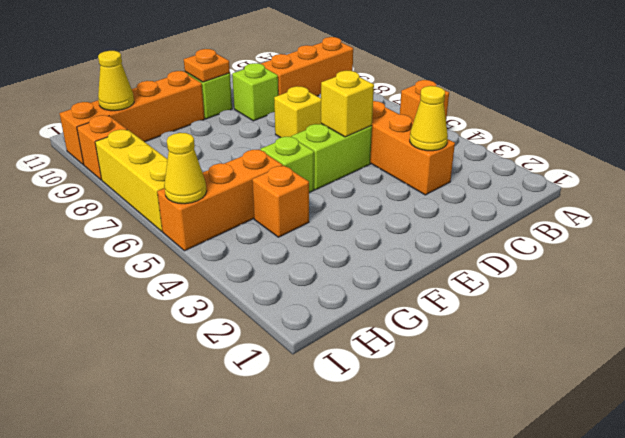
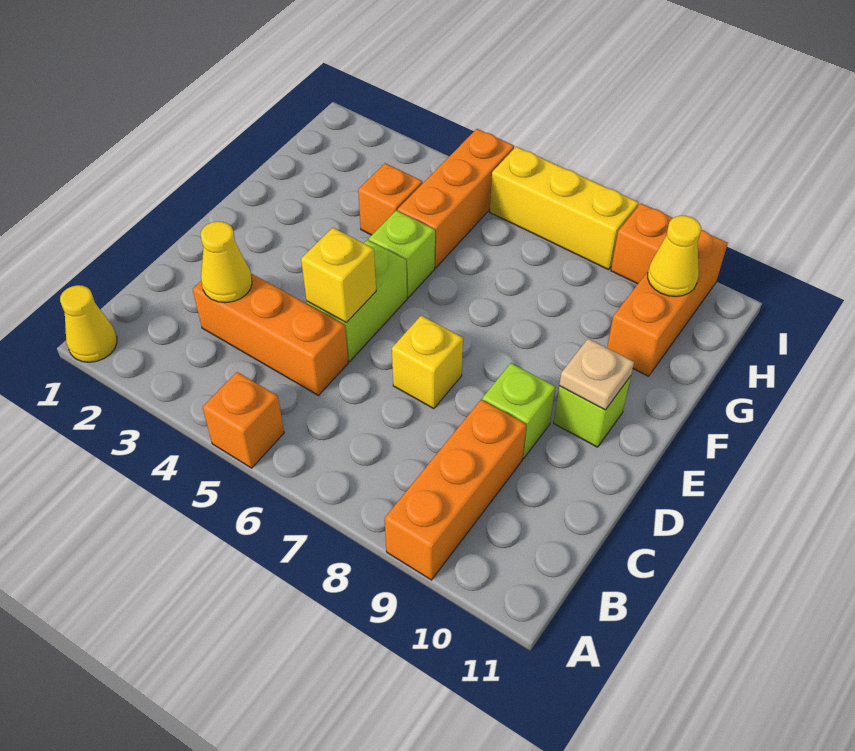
orange 1x1 plate [184,49,230,82] -> tan 1x1 plate [559,339,634,410]
orange 1x4 brick [60,71,205,165] -> orange 1x3 brick [607,230,728,376]
yellow 1x1 cone [164,133,207,204] -> yellow 1x1 cone moved to [60,285,117,362]

